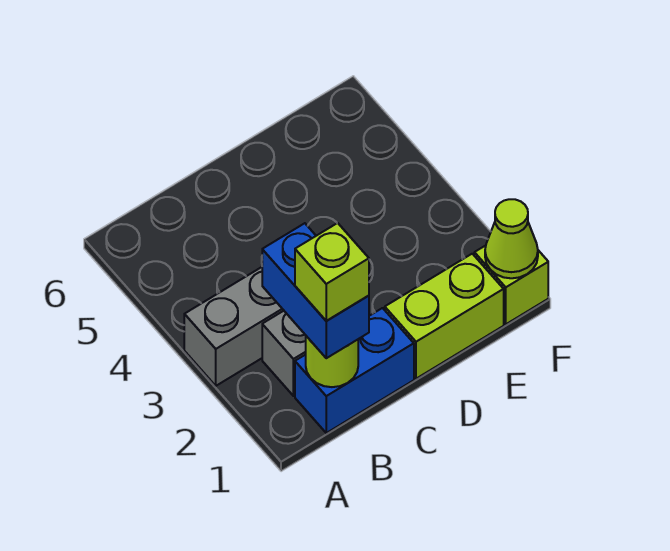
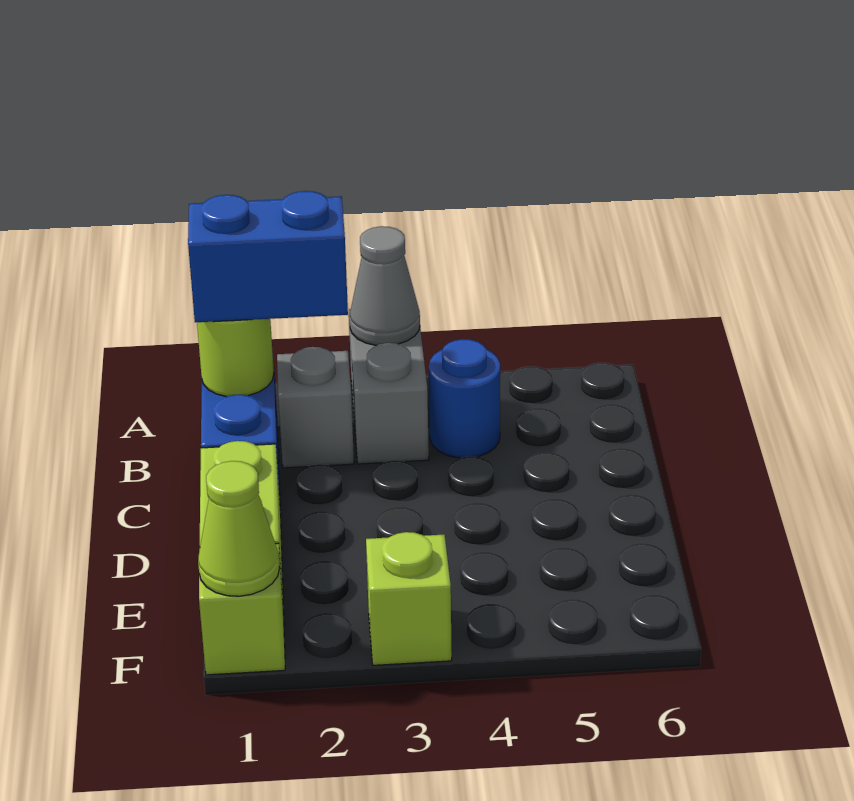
none -> grey 1x1 cone [349,226,420,345]
lime 1x1 brick [295,223,369,321] -> lime 1x1 brick moved to [366,532,452,665]
none -> blue 1x1 round brick [429,339,500,458]

